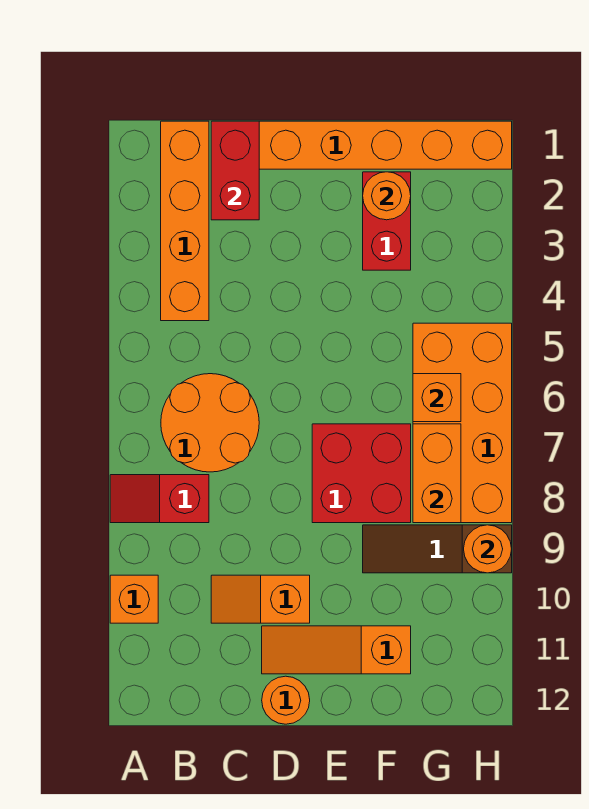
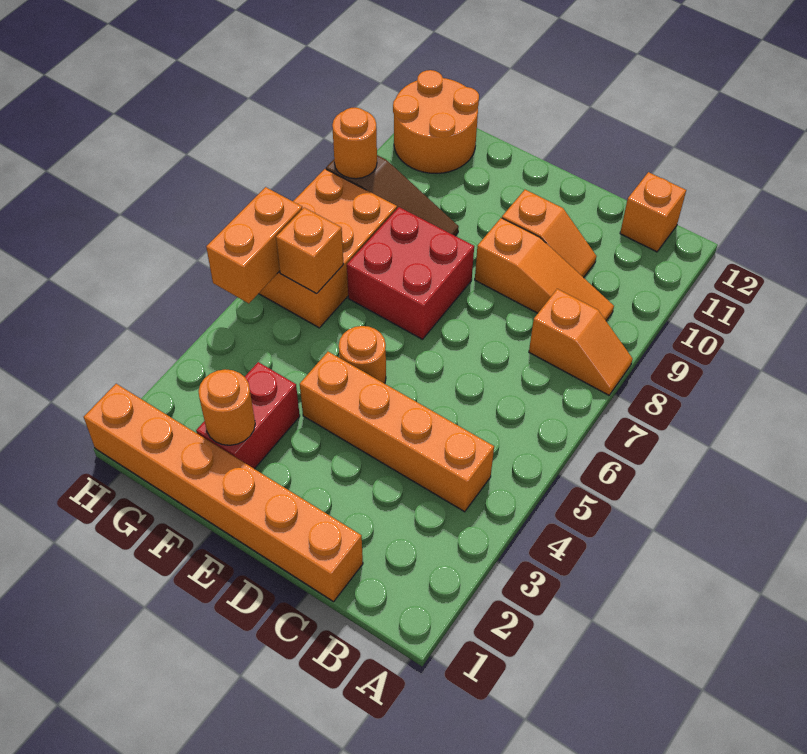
red 1x2 slope [110,475,209,523] -> orange 1x2 slope [529,289,633,395]
orange 1x1 brick [110,575,158,623] -> orange 1x1 brick moved to [620,172,686,252]
orange 1x4 brick [161,121,209,321] -> orange 1x4 brick turned to [300,352,494,512]
orange 2x2 round brick [161,374,259,472] -> orange 2x2 round brick moved to [393,70,479,173]
red 1x2 brick [211,121,259,220] -> none
orange 1x3 slope [262,626,411,674] -> orange 1x3 slope moved to [475,218,614,321]
orange 1x1 round brick [262,676,310,724] -> orange 1x1 round brick moved to [339,326,386,384]
orange 2x4 brick [413,323,512,523] -> orange 2x3 brick [259,169,397,328]
orange 1x2 brick [413,424,461,523] -> orange 1x2 brick moved to [206,187,302,303]

